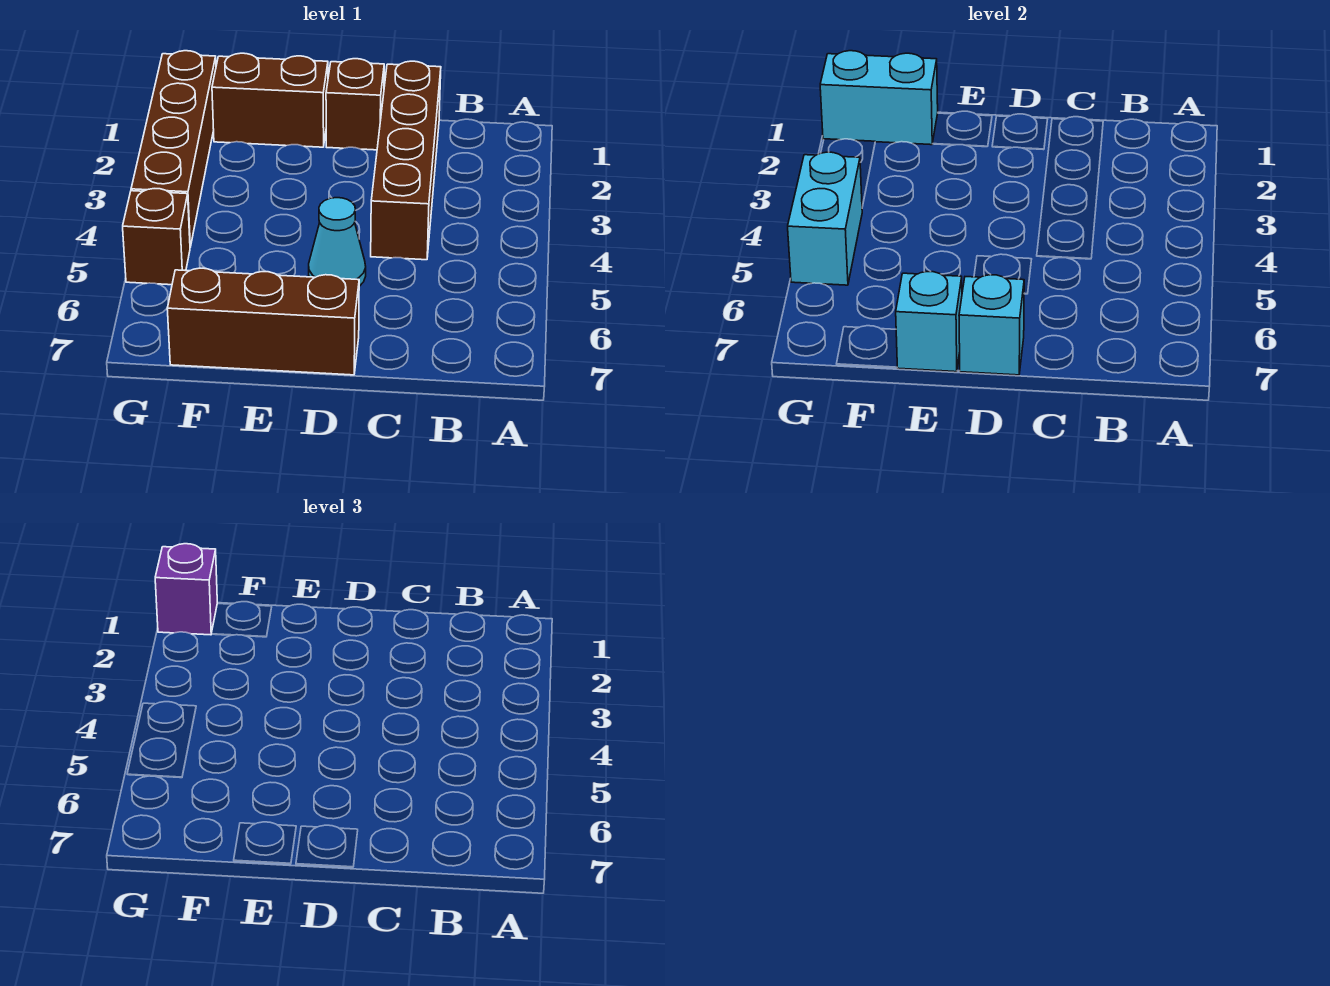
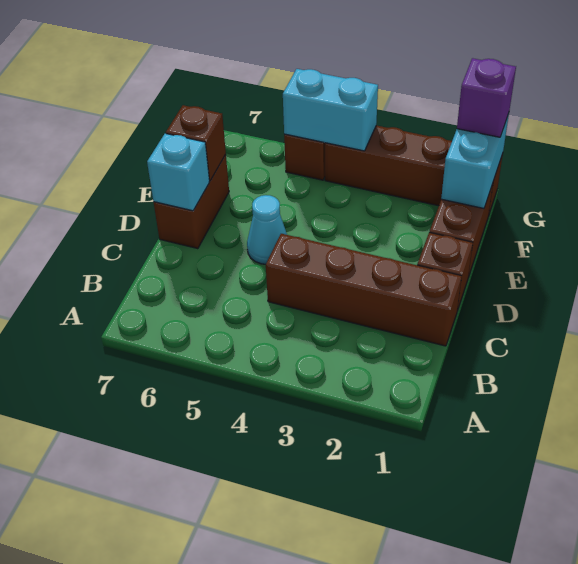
brown 1x3 brick [167,268,359,375] -> brown 1x2 brick [154,155,229,249]
cyan 1x1 brick [896,272,962,372] -> brown 1x1 brick [166,105,226,181]

